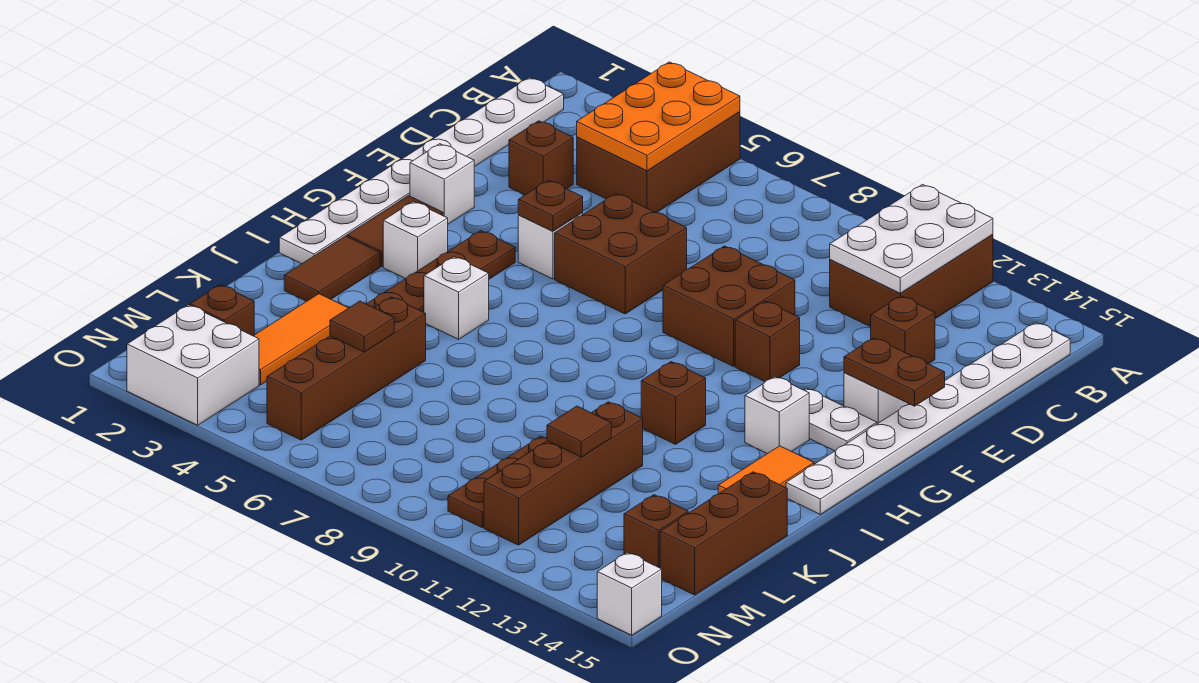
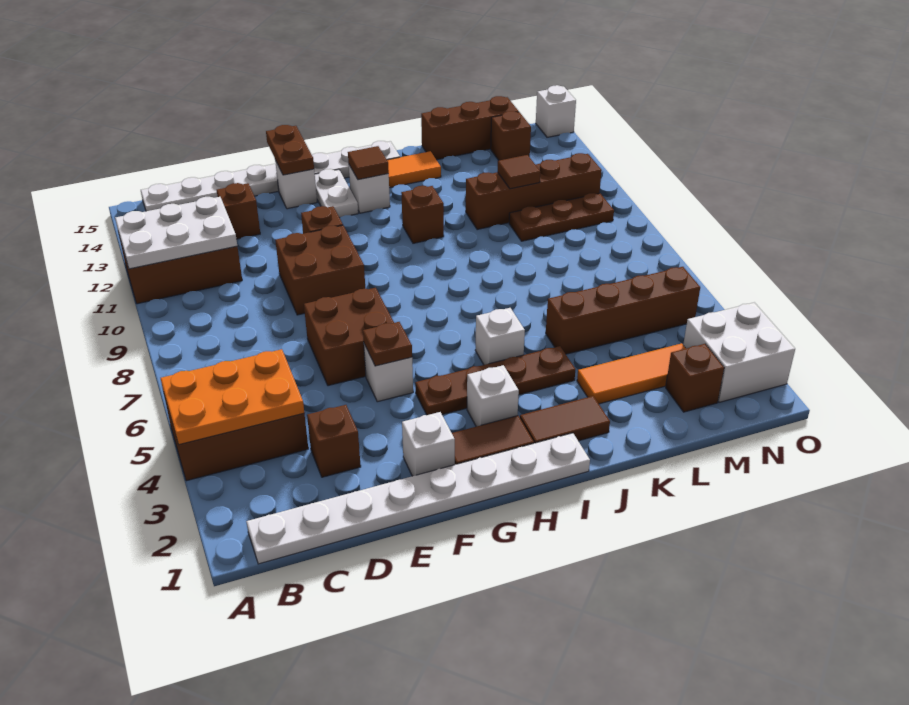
brown 1x1 tile [330,301,394,352] -> brown 1x1 tile moved to [348,146,389,180]

